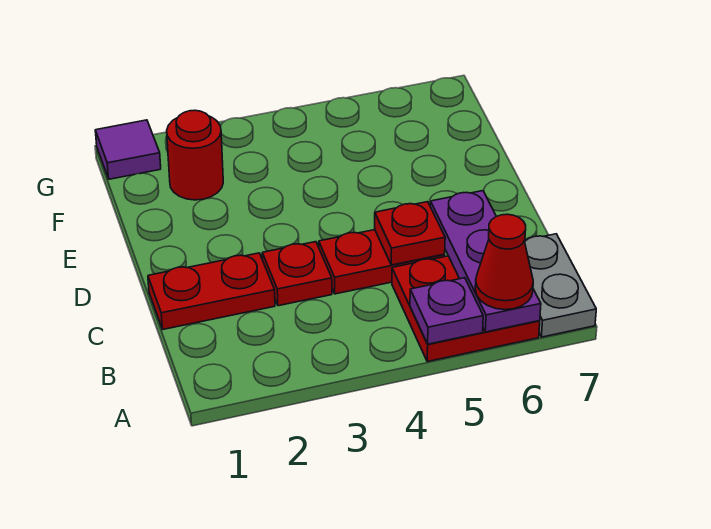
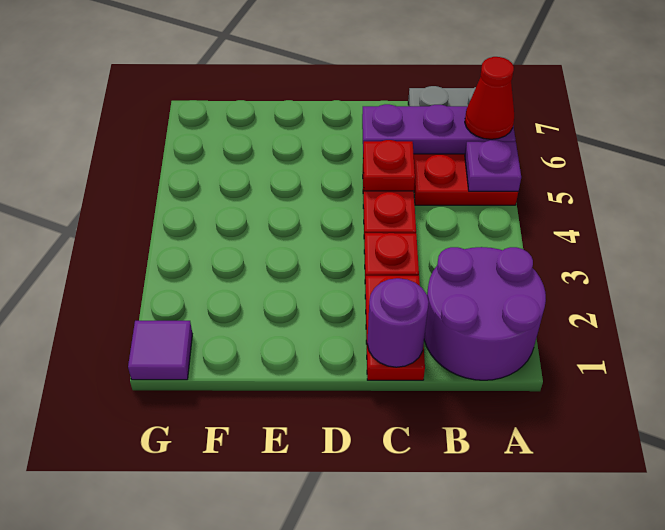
none -> purple 2x2 round brick [424,247,546,380]
none -> purple 1x1 round brick [367,278,429,367]
red 1x1 round brick [167,110,223,200] -> none

